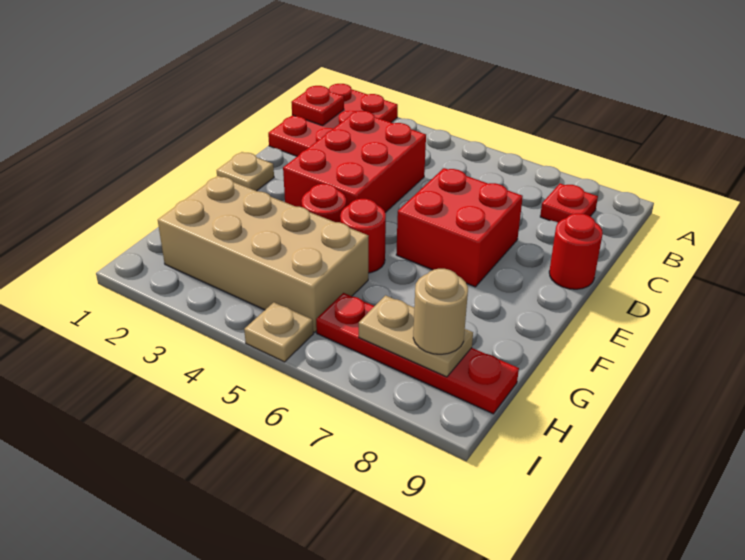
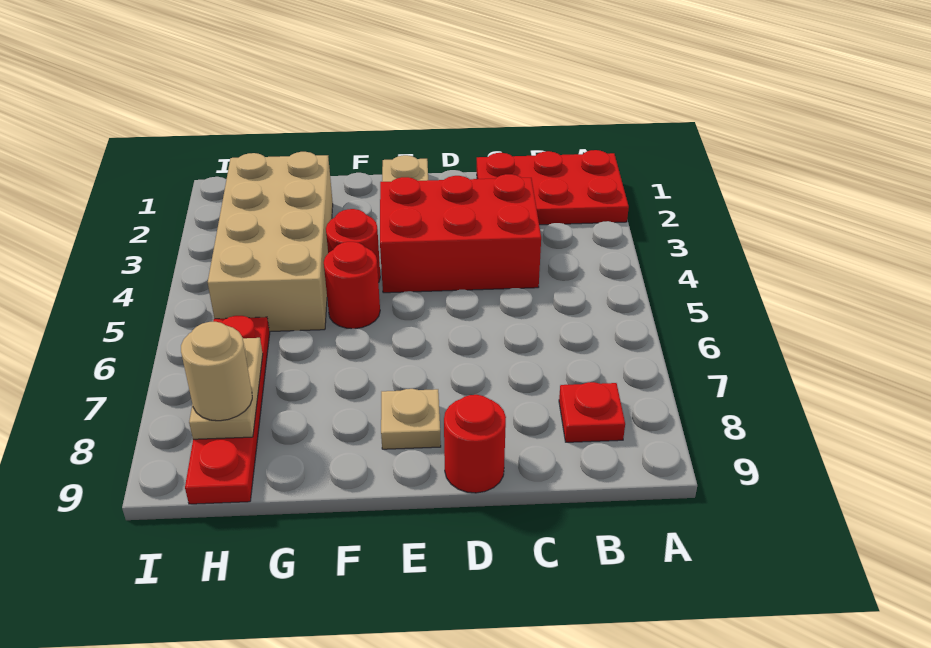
red 1x1 plate [291,86,344,126] -> none
red 2x2 brick [396,168,523,287] -> none
tan 1x1 plate [244,302,313,362] -> tan 1x1 plate moved to [381,389,441,449]

